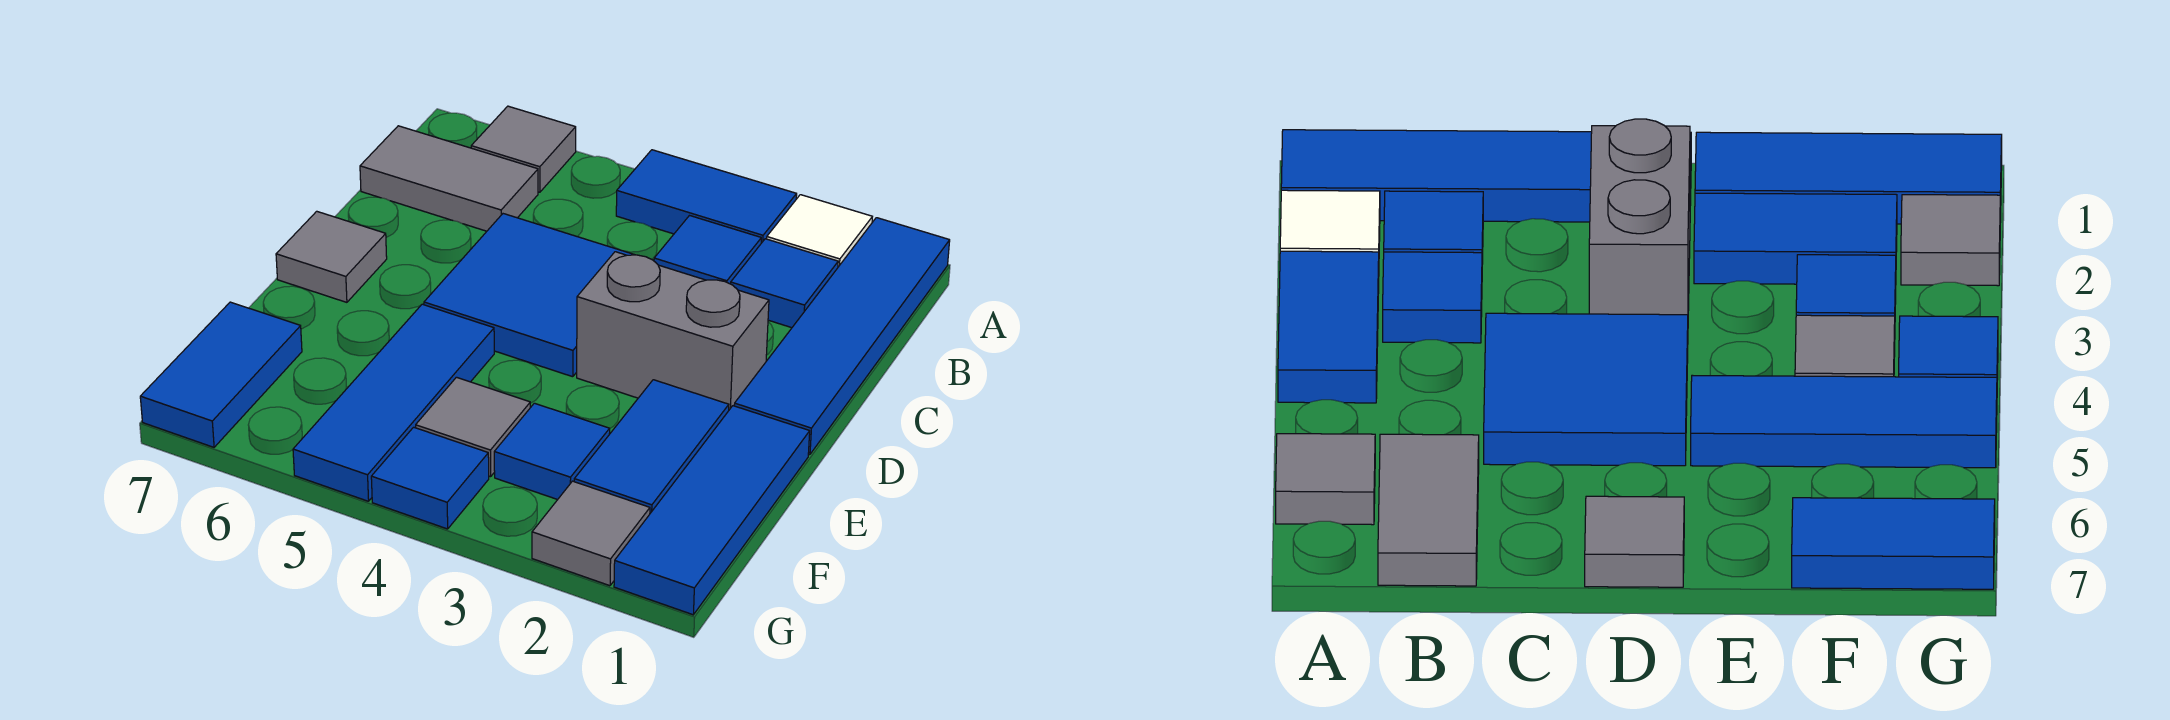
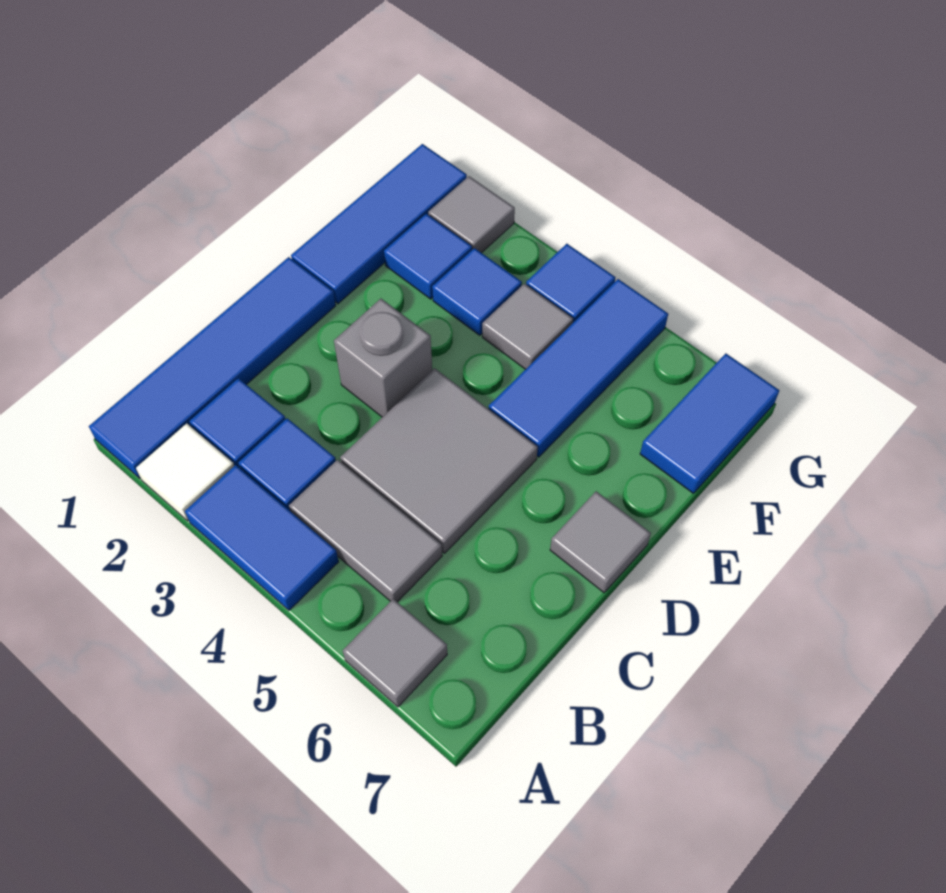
grey 1x2 tile [360,126,538,231] -> grey 1x2 tile moved to [289,460,442,602]
blue 2x2 tile [424,214,634,377] -> grey 2x2 tile [340,368,538,553]
grey 1x2 brick [577,252,769,410] -> grey 1x1 brick [334,299,432,417]
blue 1x2 tile [574,380,729,513] -> blue 1x1 tile [384,214,472,299]

